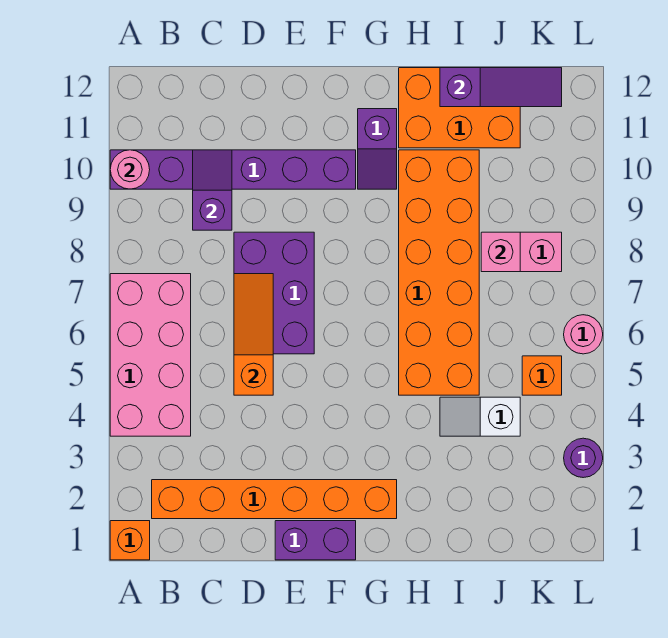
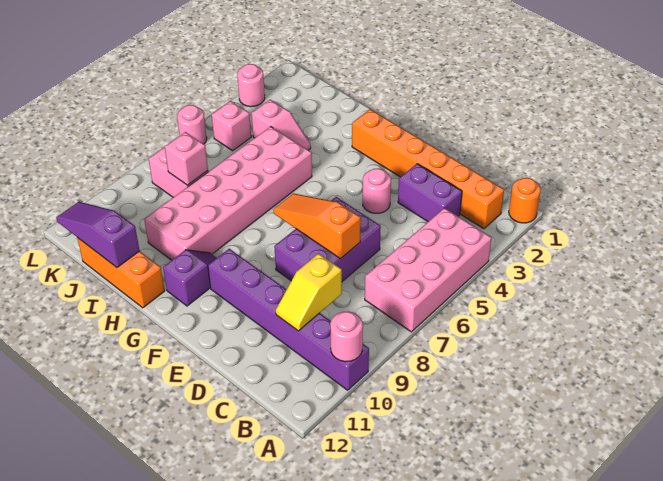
orange 1x1 brick [110,521,150,560] -> orange 1x1 round brick [509,178,541,223]
purple 1x2 slope [193,150,232,230] -> yellow 1x2 slope [276,253,342,331]
orange 1x3 slope [234,274,273,395] -> orange 1x3 slope turned to [273,193,361,259]
purple 1x2 brick [275,521,356,560] -> purple 1x2 brick moved to [398,164,462,222]
none -> pink 1x1 round brick [363,168,391,213]
orange 2x6 brick [399,150,479,395] -> pink 2x6 brick [144,126,312,260]
orange 2x3 brick [399,68,520,148] -> orange 1x3 brick [77,238,165,308]
white 1x2 slope [440,397,520,436] -> pink 1x2 slope [251,100,311,150]
orange 1x1 brick [522,356,562,395] -> pink 1x1 brick [212,101,251,151]
purple 1x1 round brick [564,438,603,478] -> pink 1x1 round brick [237,64,265,107]

